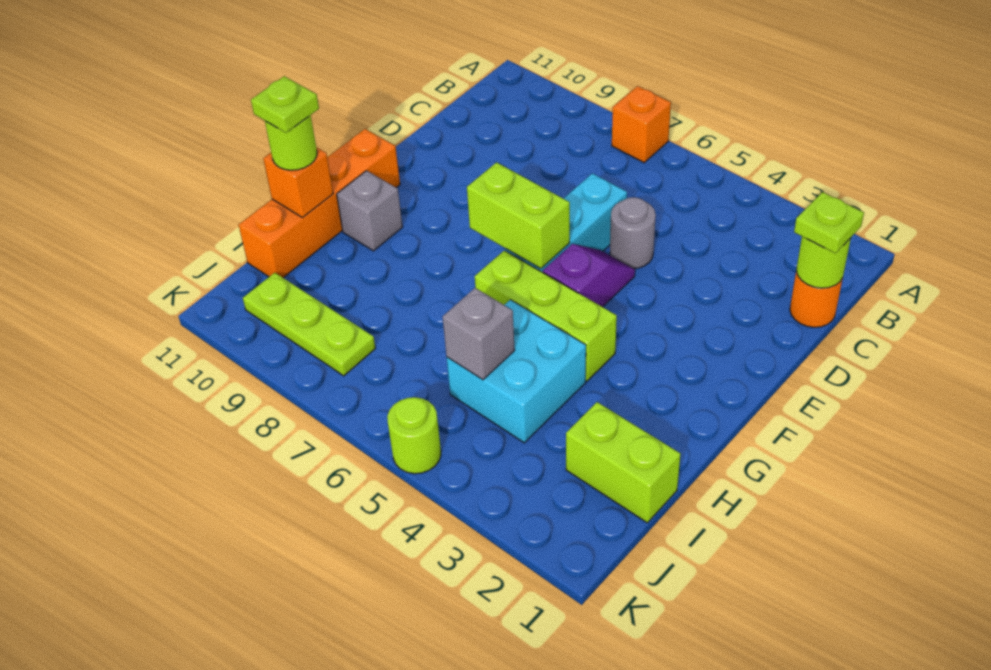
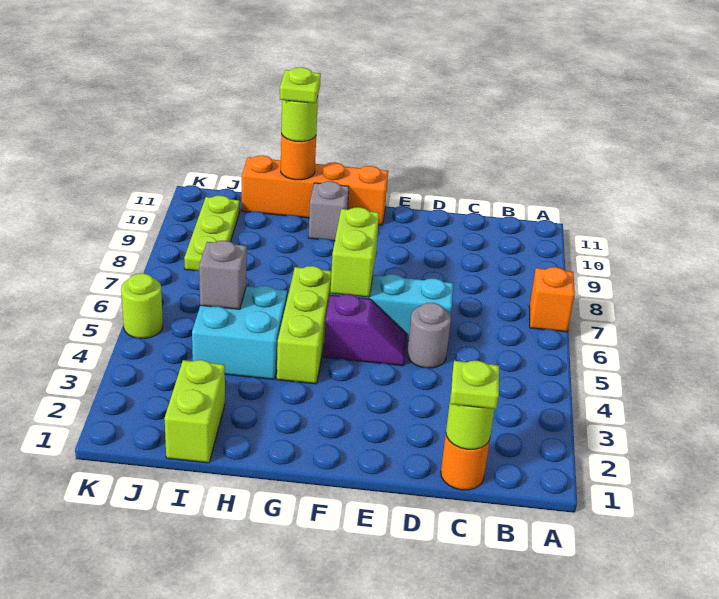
orange 1x1 brick [263,147,333,217] -> orange 1x1 round brick [281,134,316,180]

